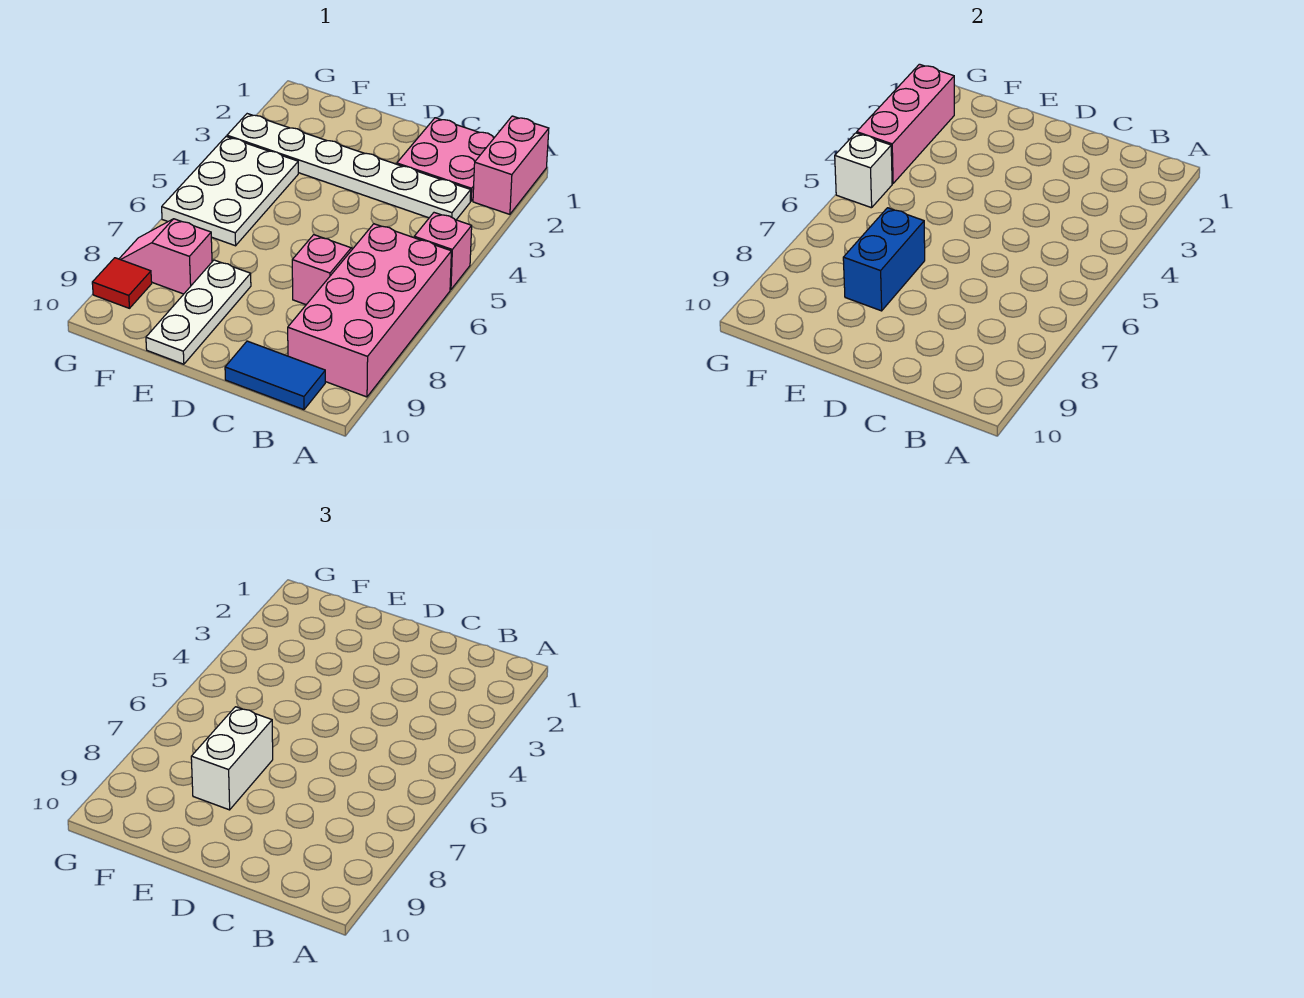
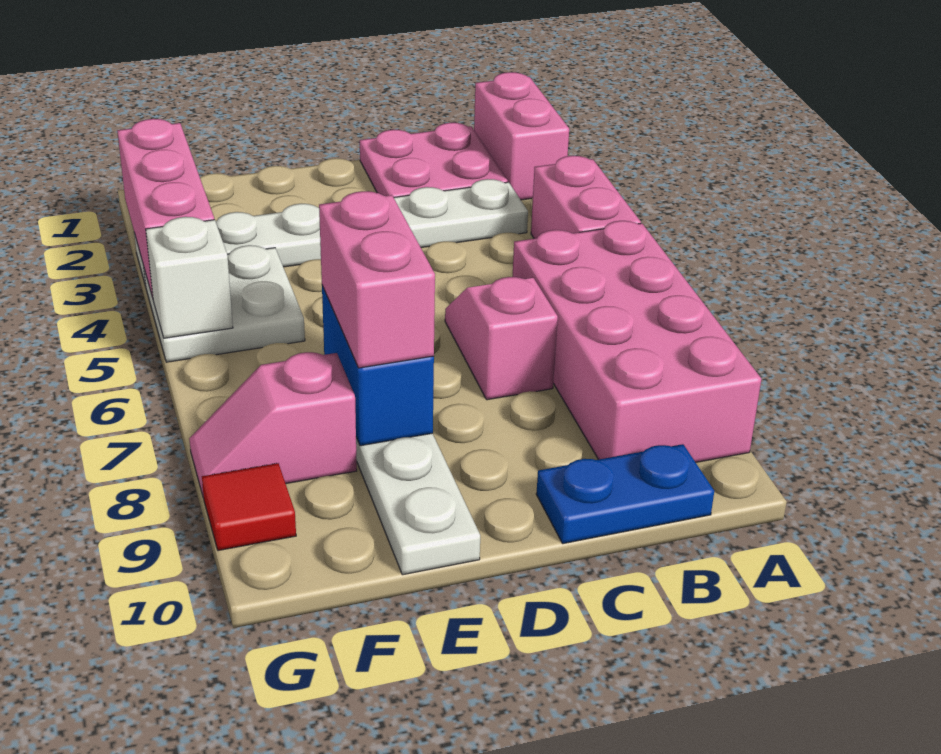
pink 1x1 brick [414,213,472,290] -> pink 1x2 brick [531,156,641,239]
blue 1x2 tile [225,341,325,410] -> blue 1x2 plate [536,444,714,544]
white 1x2 brick [191,707,273,810] -> pink 1x2 brick [319,191,435,368]
white 2x3 plate [162,136,298,246] -> white 2x2 plate [144,245,305,362]

